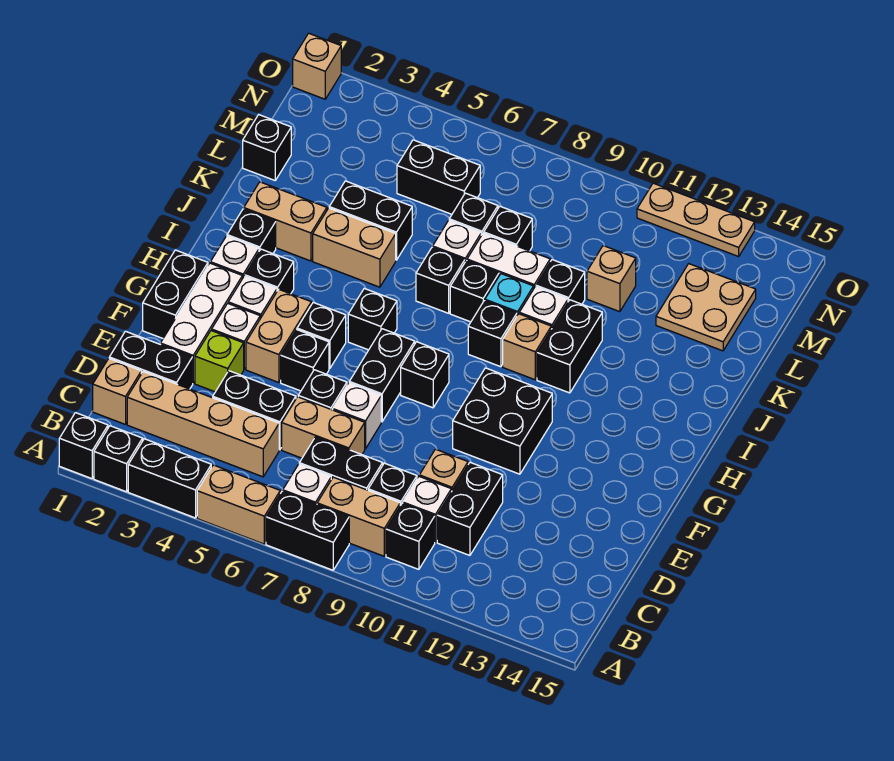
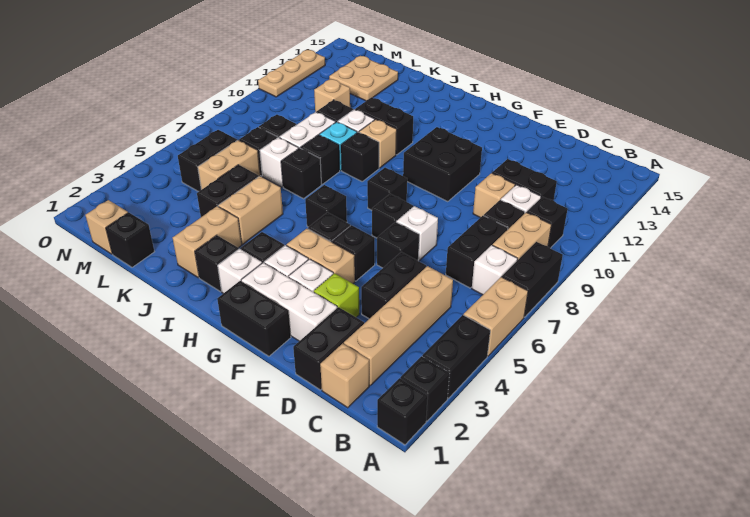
tan 1x2 brick [282,397,365,458] -> tan 1x2 brick moved to [198,140,260,190]
black 1x2 brick [349,329,415,422] -> black 1x1 brick [372,194,413,238]
tan 1x1 brick [293,33,341,99] -> tan 1x1 brick moved to [85,200,128,254]

